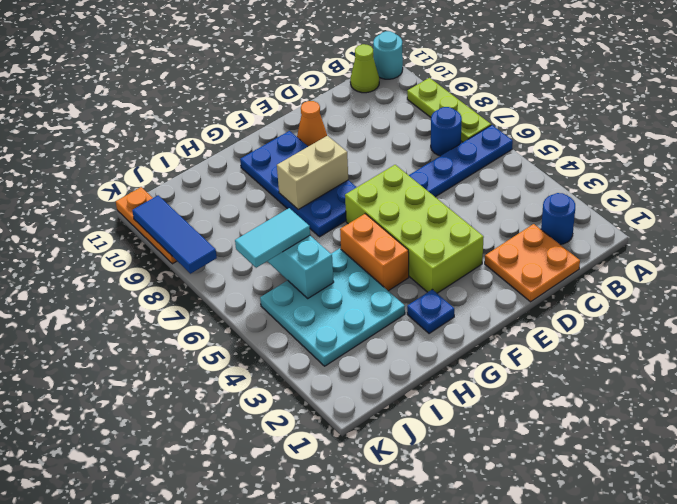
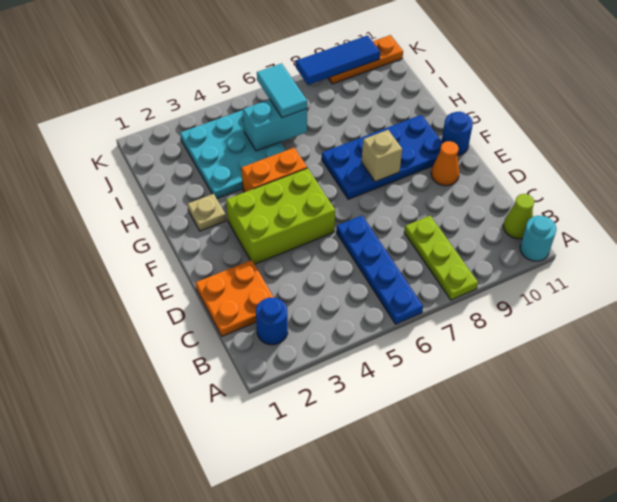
lime 1x3 plate [407,78,491,142] -> lime 1x3 plate turned to [404,216,478,300]
blue 1x1 round brick [431,107,462,156] -> blue 1x1 round brick moved to [442,112,473,156]
lime 2x4 brick [345,165,484,293] -> lime 2x3 brick [226,168,335,264]
tan 1x2 brick [277,136,348,209] -> tan 1x1 brick [362,130,402,182]
blue 1x1 plate [407,289,454,334] -> tan 1x1 plate [187,194,226,231]

